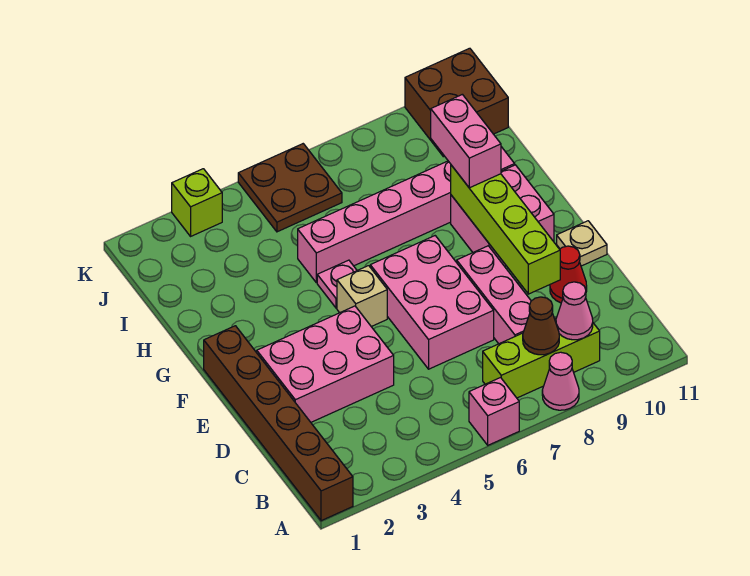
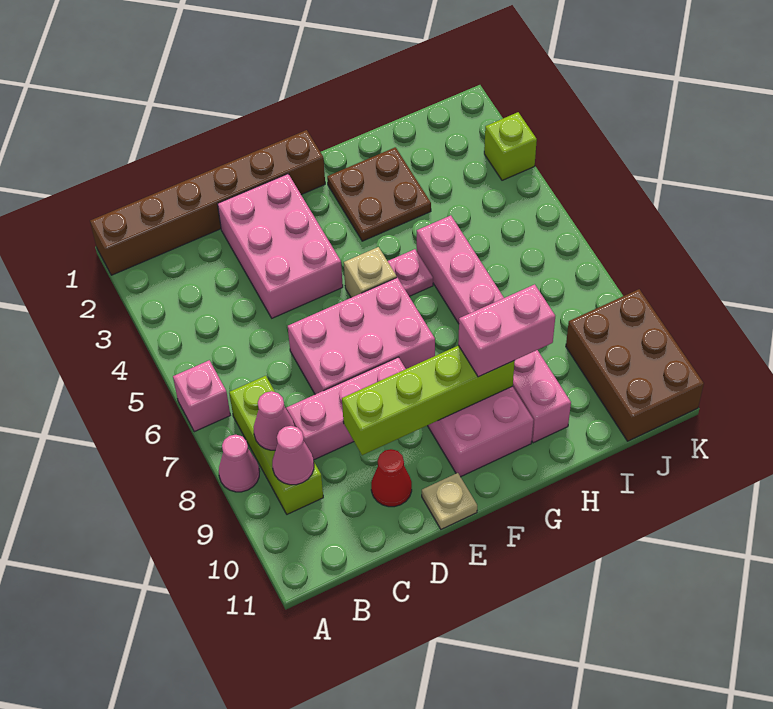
brown 1x1 cone [523,297,559,355] -> pink 1x1 cone [254,391,295,450]
brown 2x2 plate [238,144,342,232] -> brown 2x2 plate moved to [327,147,431,241]
brown 2x2 brick [405,48,508,157] -> brown 2x3 brick [566,289,704,441]

